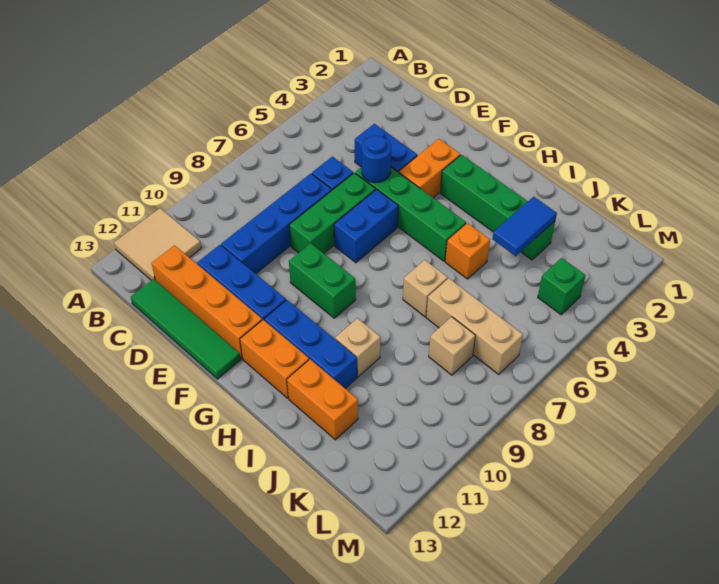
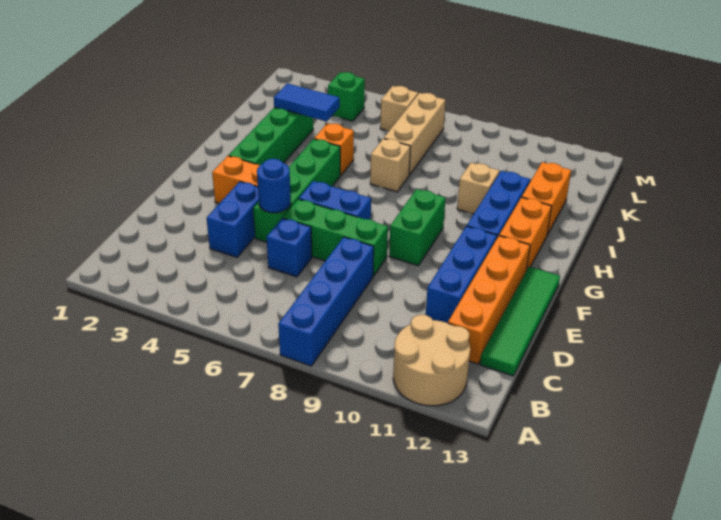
tan 2x2 tile [114,208,201,280] -> tan 2x2 round brick [393,315,470,406]
blue 1x4 brick [221,174,332,274] -> blue 1x4 brick turned to [278,237,374,366]
tan 1x1 brick [429,317,476,375] -> tan 1x1 brick moved to [380,86,418,131]

